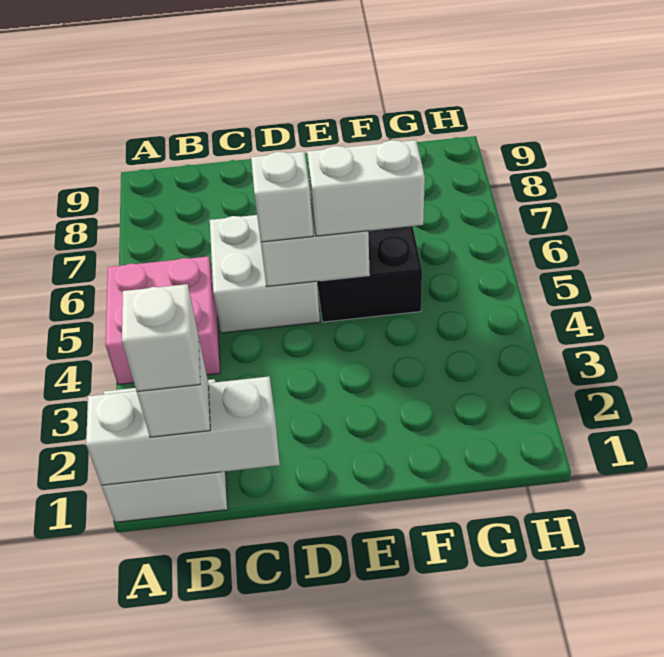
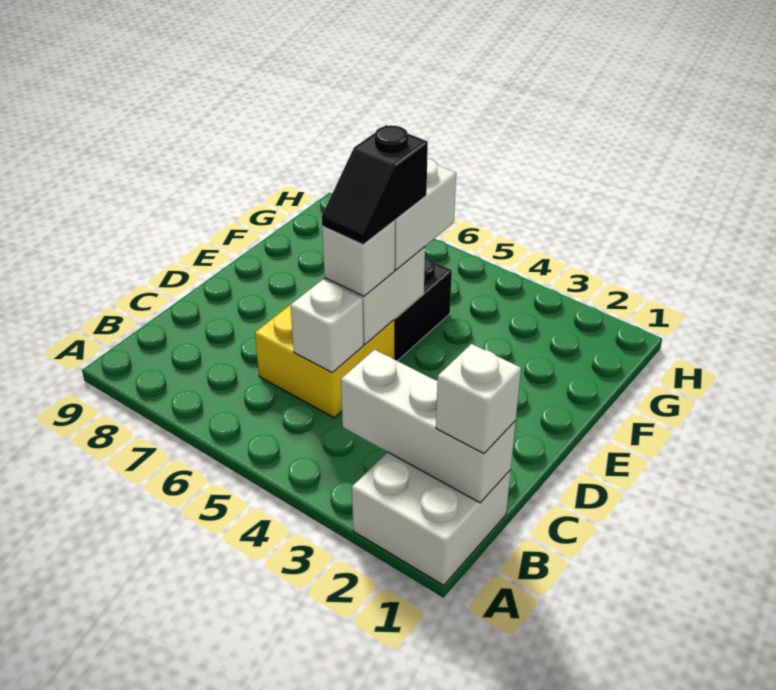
white 1x3 brick [86,377,280,486] -> white 1x3 brick turned to [341,350,516,503]
pink 2x2 brick [105,256,220,385] -> none
white 1x1 brick [122,284,200,391] -> white 1x1 brick moved to [290,280,363,372]
white 2x2 brick [210,215,320,333] -> yellow 2x2 brick [255,305,394,418]
none -> black 1x2 slope [322,125,428,244]

